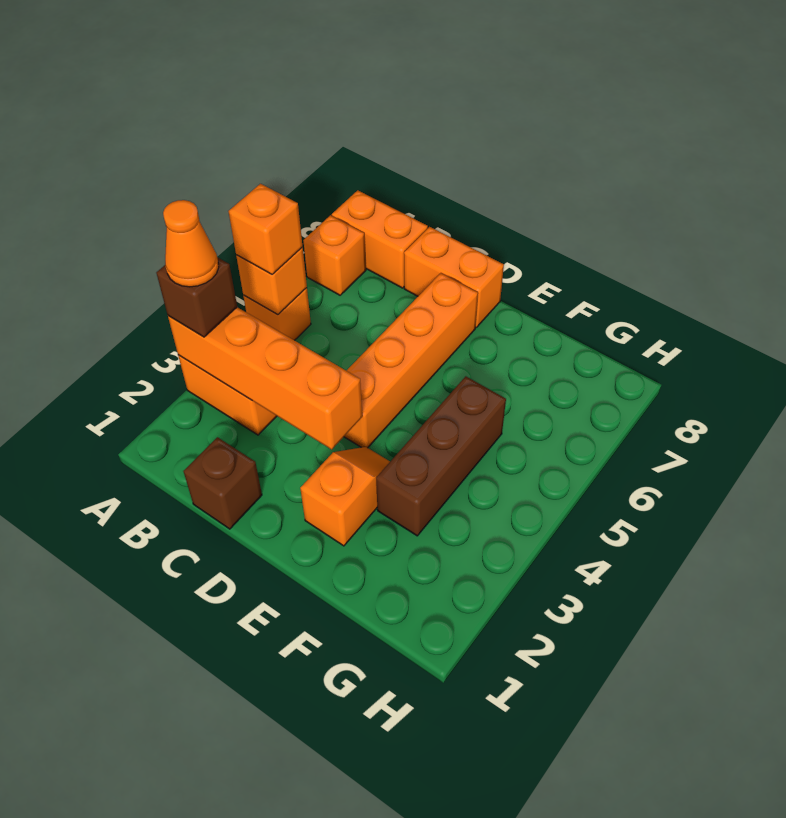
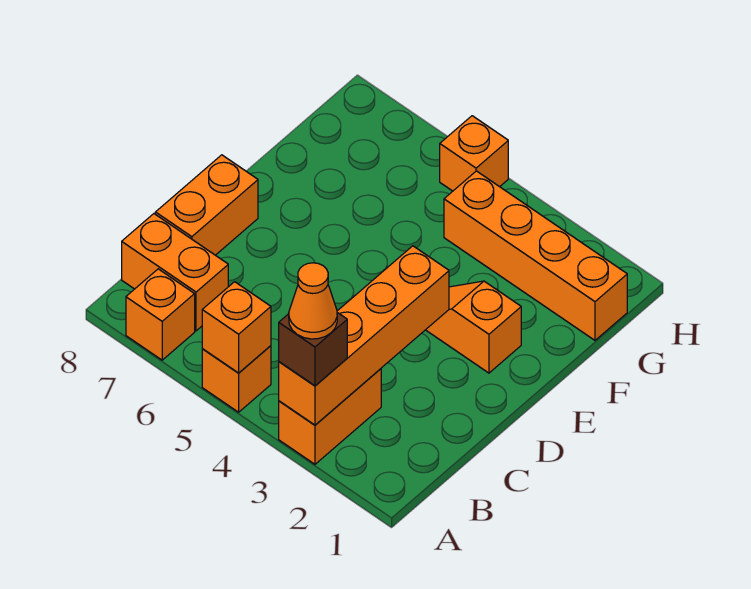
orange 1x1 brick [228,184,303,274] -> orange 1x1 brick moved to [440,116,508,191]
orange 1x2 brick [332,190,428,288] -> orange 1x2 brick turned to [122,214,228,331]
brown 1x1 brick [183,437,262,529] -> none
orange 1x4 brick [344,273,478,448] -> orange 1x4 brick moved to [444,171,627,340]
brown 1x3 brick [376,376,506,536] -> none

